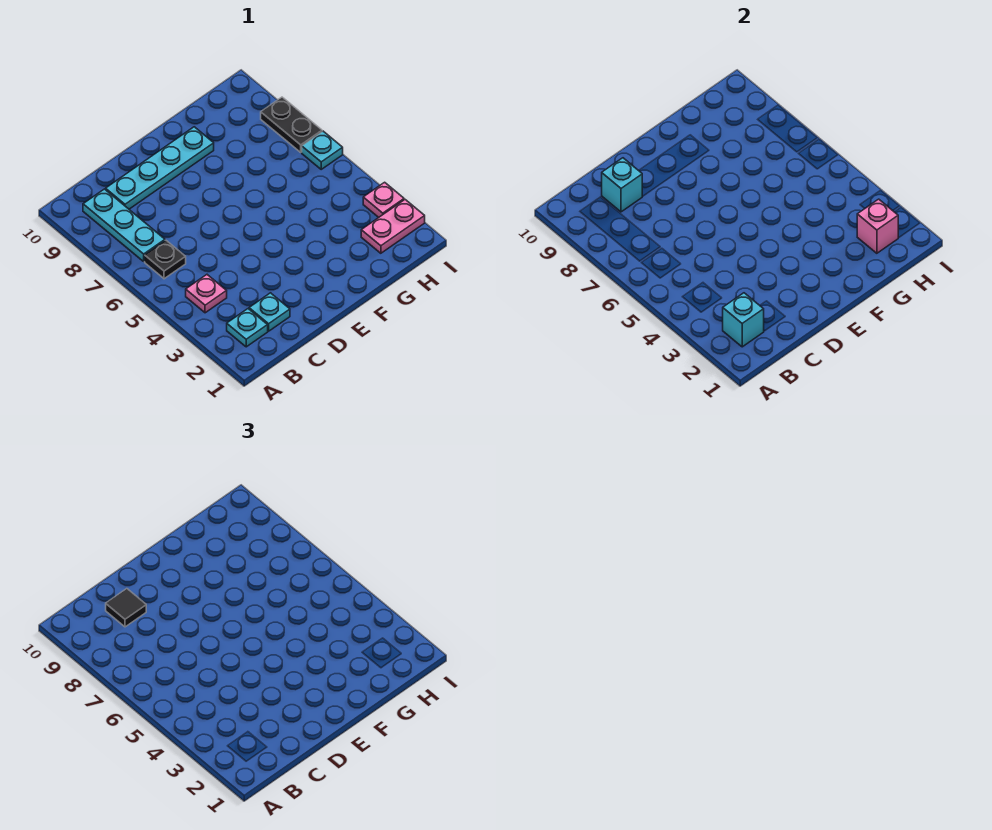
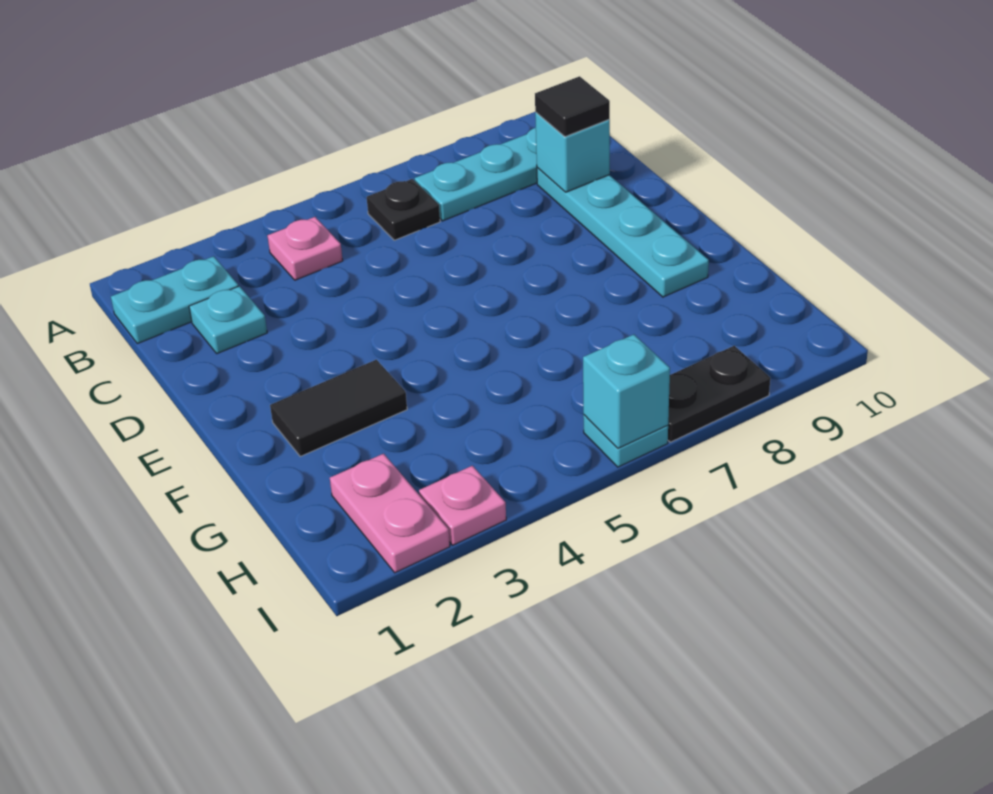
cyan 1x1 plate [227,309,268,347] -> cyan 1x2 plate [111,256,238,344]
cyan 1x1 brick [723,293,764,347] -> cyan 1x1 brick moved to [583,335,670,448]
none -> black 1x2 tile [270,360,407,456]
pink 1x1 brick [857,199,898,253] -> none

